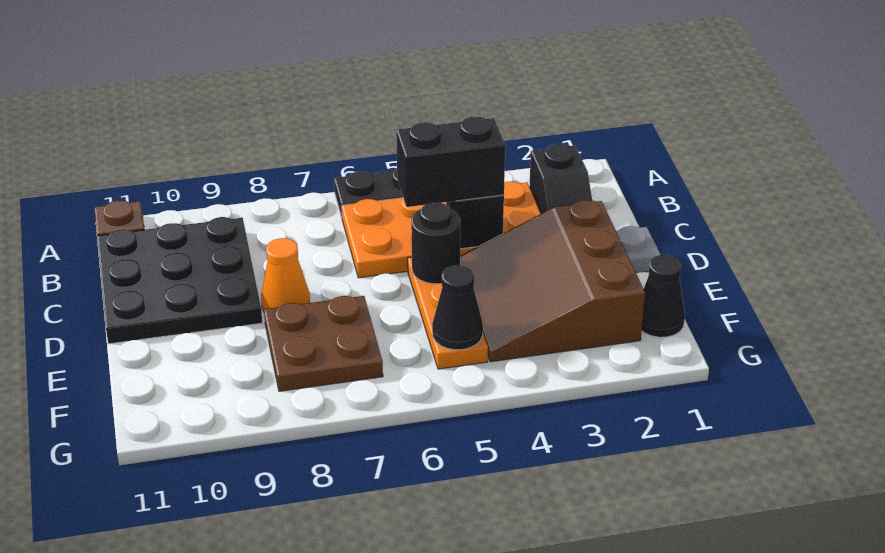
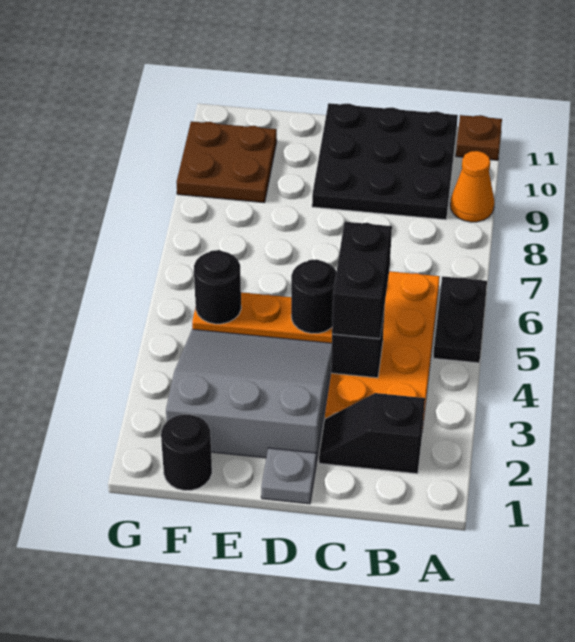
brown 3x3 slope [460,200,645,362] -> grey 3x3 slope [166,329,332,463]
orange 1x1 cone [261,238,310,311] -> orange 1x1 cone moved to [450,151,494,222]
brown 2x2 plate [264,296,383,391] -> brown 2x2 plate moved to [176,121,277,203]
black 1x1 cone [642,255,685,337] -> black 1x1 round brick [161,414,212,490]
black 1x1 cone [432,265,483,350] -> black 1x1 round brick [194,250,241,324]

